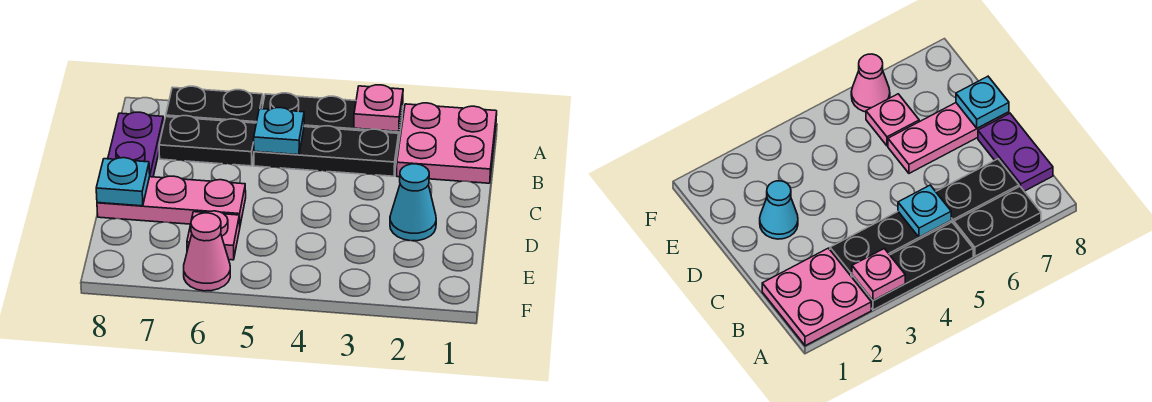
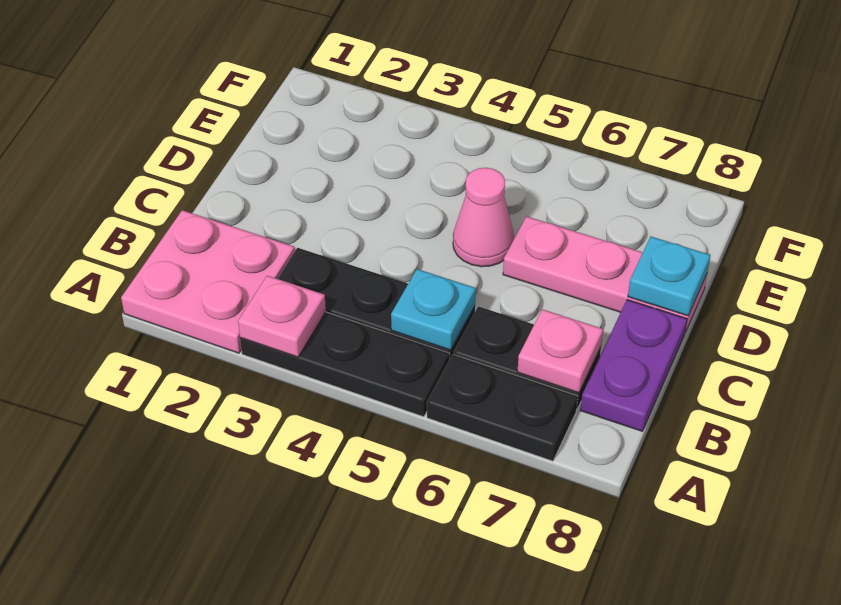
cyan 1x1 cone [390,164,436,241] -> none
pink 1x1 plate [187,211,240,260] -> pink 1x1 plate moved to [517,309,603,393]
pink 1x1 cone [184,213,230,291] -> pink 1x1 cone moved to [453,168,514,267]

